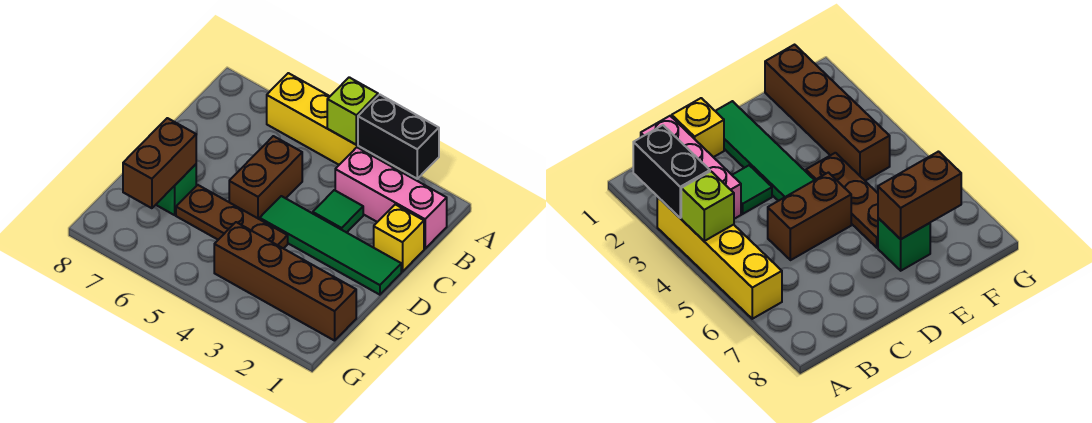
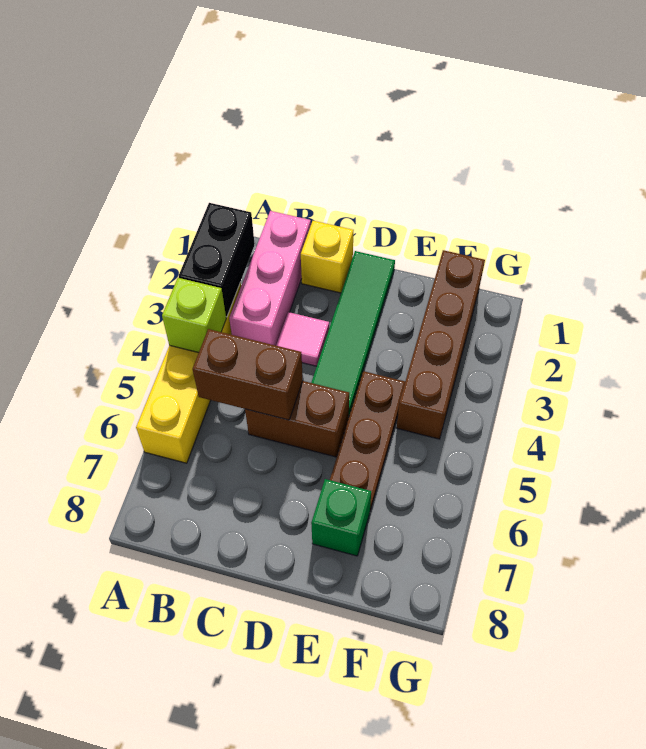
green 1x1 tile [313,190,363,233] -> pink 1x1 tile [276,312,329,366]
brown 1x2 brick [123,118,196,208] -> brown 1x2 brick moved to [193,329,303,420]

